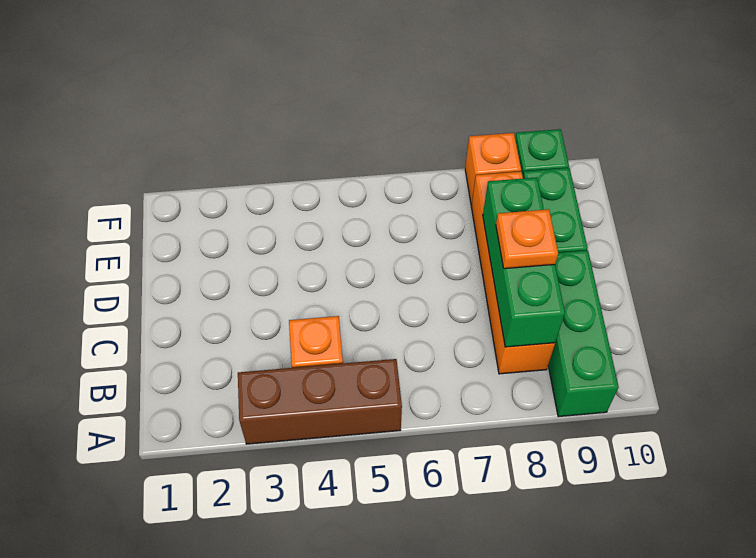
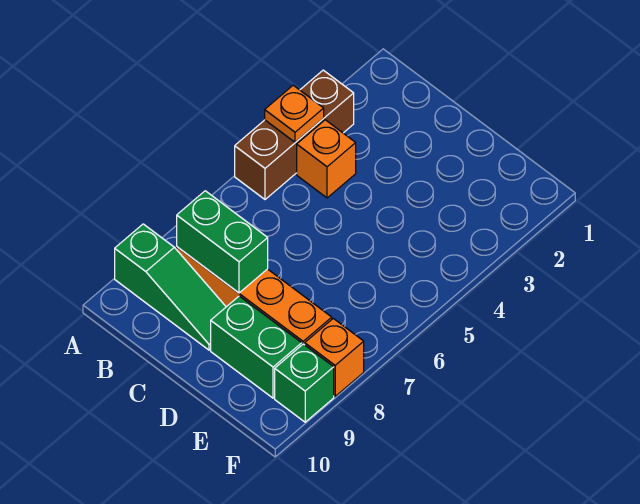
green 1x3 brick [548,250,619,417] -> green 1x3 slope [115,224,226,350]
green 1x3 brick [483,177,565,347] -> green 1x2 brick [177,191,268,293]
orange 1x1 plate [496,209,558,269] -> orange 1x1 plate moved to [265,85,324,142]

